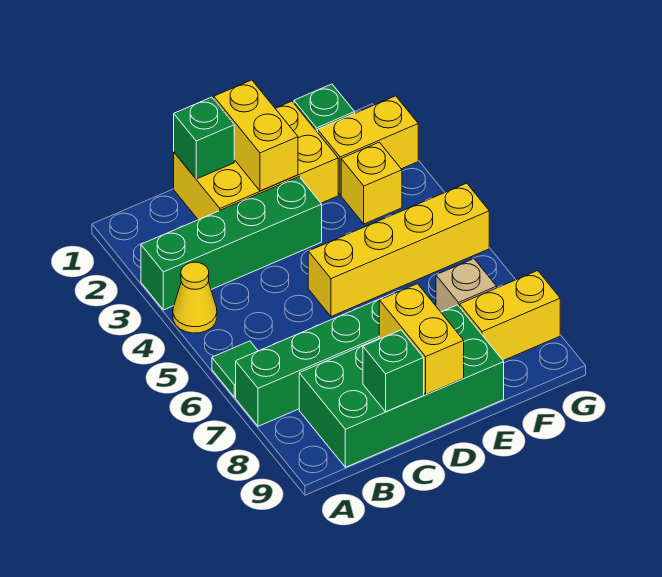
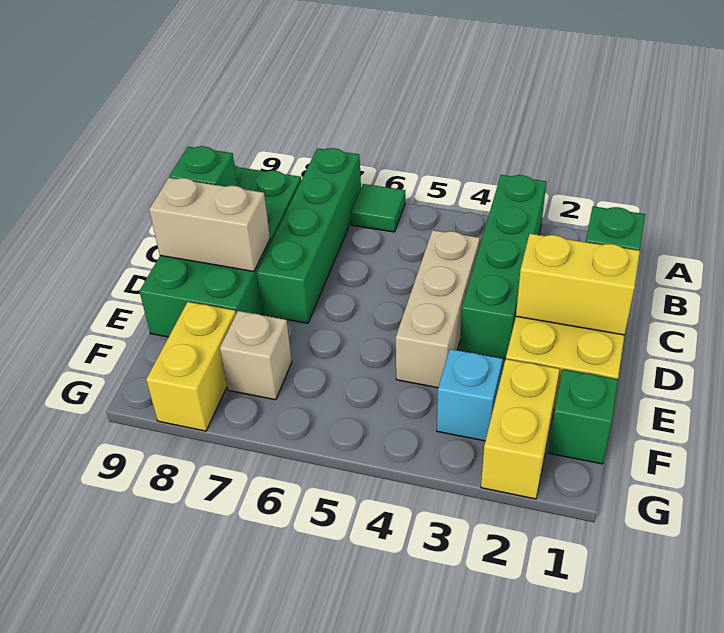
yellow 1x1 cone [173,262,217,333] -> none
none -> tan 1x3 brick [396,230,480,388]
yellow 1x4 brick [308,183,489,317] -> none
yellow 1x2 brick [379,284,464,395] -> tan 1x2 brick [149,178,270,271]
yellow 1x1 brick [341,142,402,224] -> cyan 1x1 brick [437,349,503,441]

